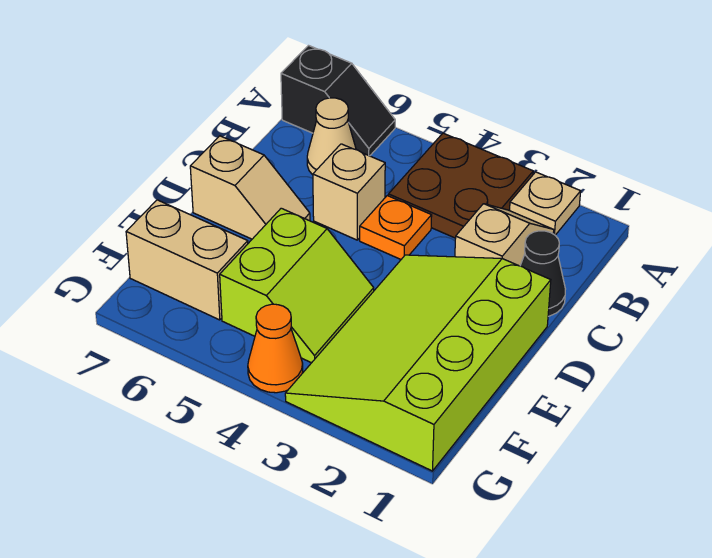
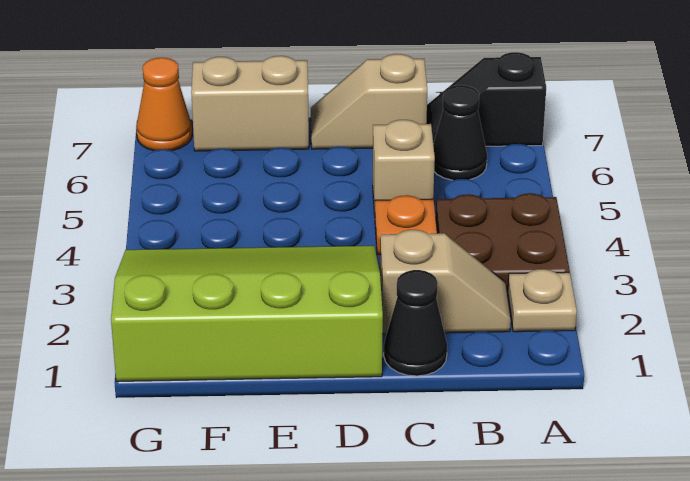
black 1x2 slope [281,46,395,156] -> black 1x2 slope turned to [426,52,546,146]
tan 1x1 cone [307,98,356,175] -> black 1x1 cone [433,85,487,180]
tan 1x2 slope [190,136,310,239] -> tan 1x2 slope turned to [311,54,427,149]
lime 2x2 slope [220,208,374,363] -> none
tan 1x2 brick [126,200,248,320] -> tan 1x2 brick turned to [191,56,309,151]
orange 1x1 cone [248,304,303,393] -> orange 1x1 cone moved to [136,58,192,151]

